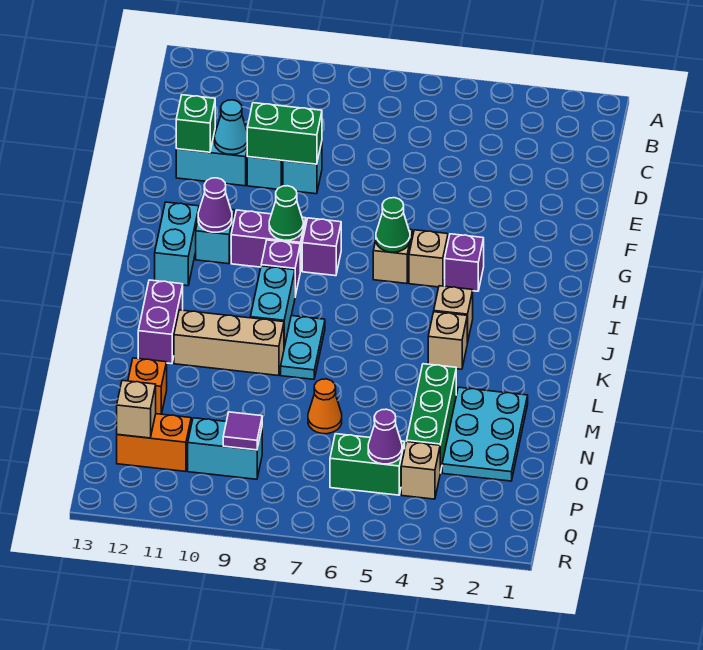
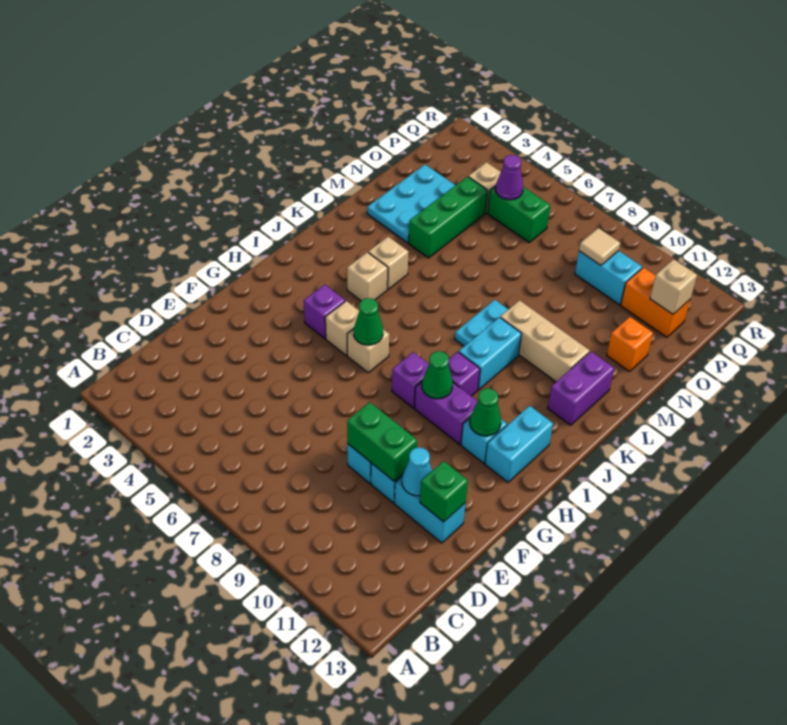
purple 1x1 cone [198,178,232,232] -> green 1x1 cone [470,388,501,436]
orange 1x1 cone [308,379,342,434] -> none
purple 1x1 tile [223,412,262,450] -> tan 1x1 tile [579,228,620,265]

